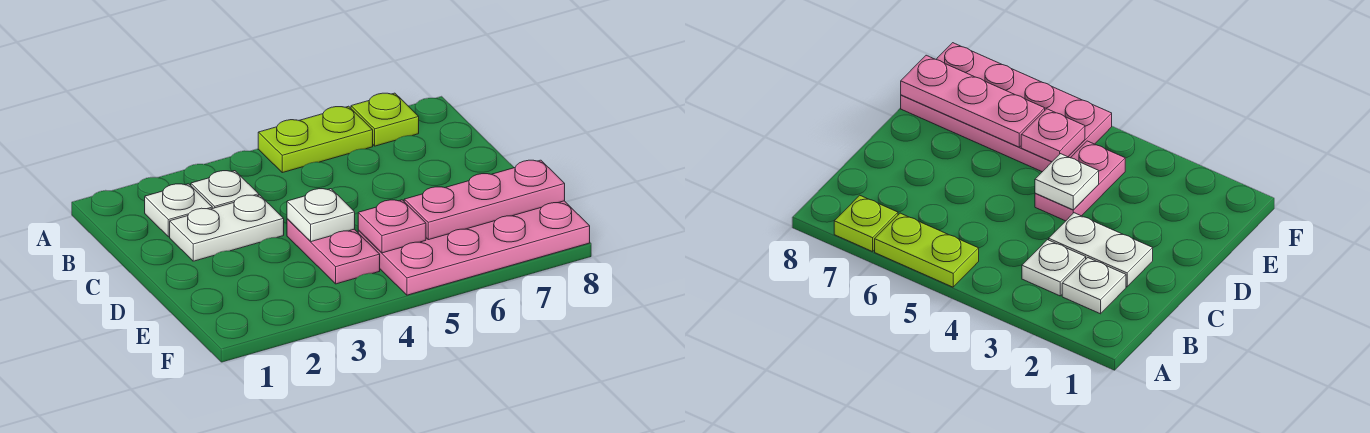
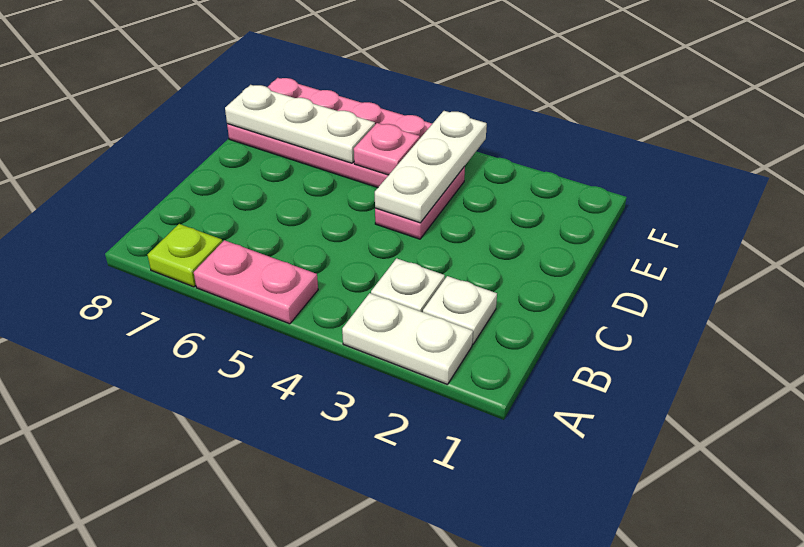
lime 1x2 plate [258,106,373,173] -> pink 1x2 plate [194,240,318,324]
white 1x2 plate [170,195,284,261] -> white 1x2 plate moved to [342,293,473,385]
white 1x1 plate [287,189,355,242] -> white 1x3 plate [375,111,487,223]
pink 1x3 plate [404,160,565,240] -> white 1x3 plate [225,85,375,163]

